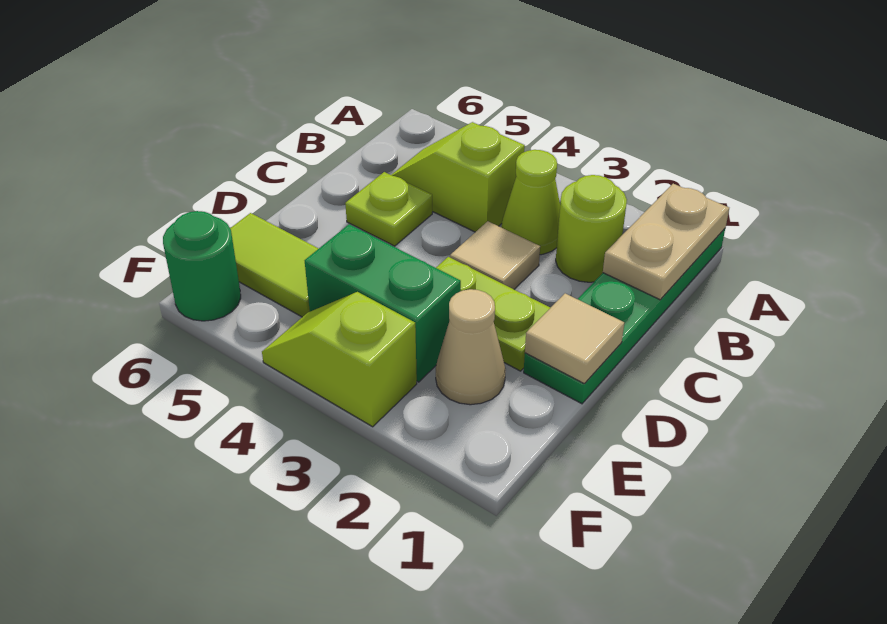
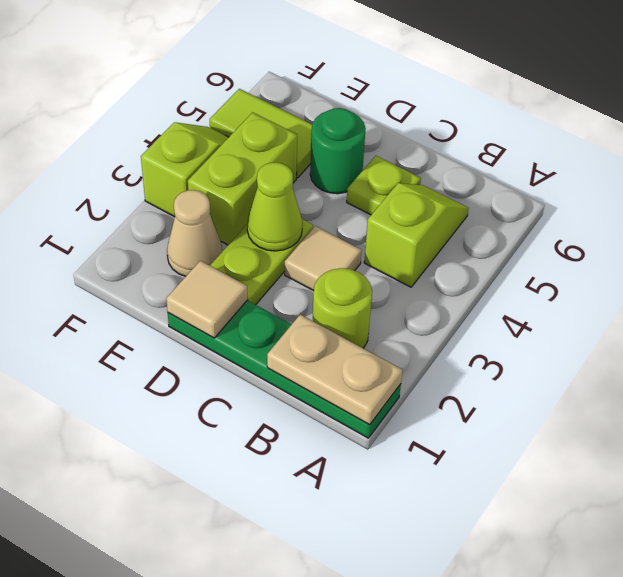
lime 1x1 cone [501,150,560,255] -> lime 1x1 cone moved to [247,162,302,251]
green 1x2 brick [305,224,461,382] -> lime 1x2 brick [188,112,297,245]
lime 1x2 tile [230,213,319,317] -> lime 1x2 tile turned to [210,89,312,178]
green 1x1 round brick [163,211,241,321] -> green 1x1 round brick moved to [310,108,366,194]

